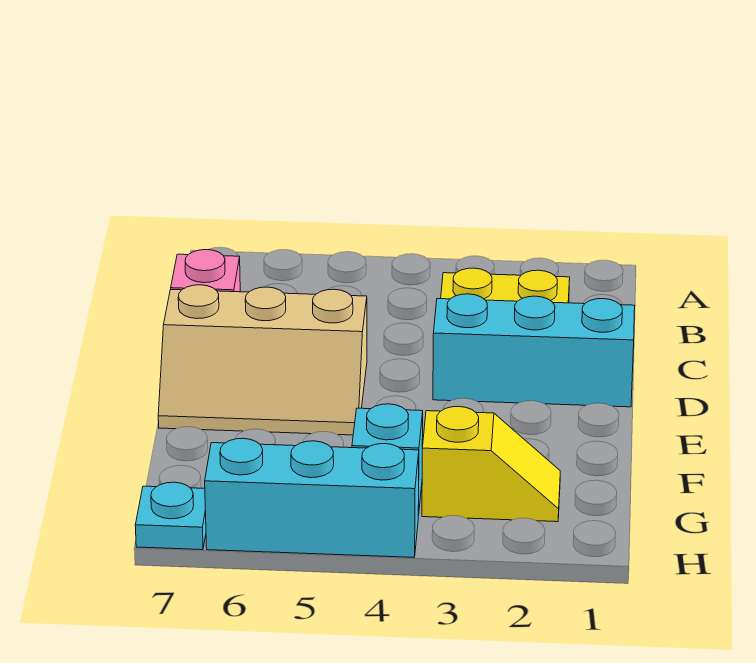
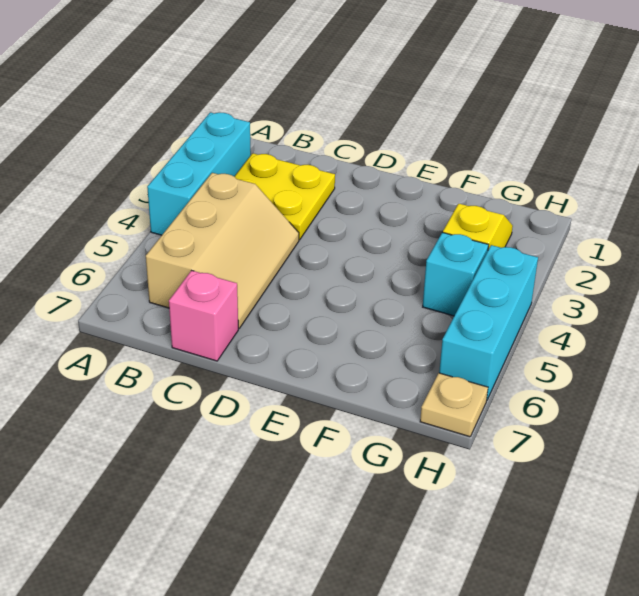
cyan 1x3 brick [433,294,635,407] -> cyan 1x3 brick moved to [147,112,251,235]
tan 2x3 slope [158,285,367,435] -> tan 2x3 slope moved to [146,173,299,328]
cyan 1x1 plate [135,482,206,550] -> tan 1x1 plate [420,373,488,437]

